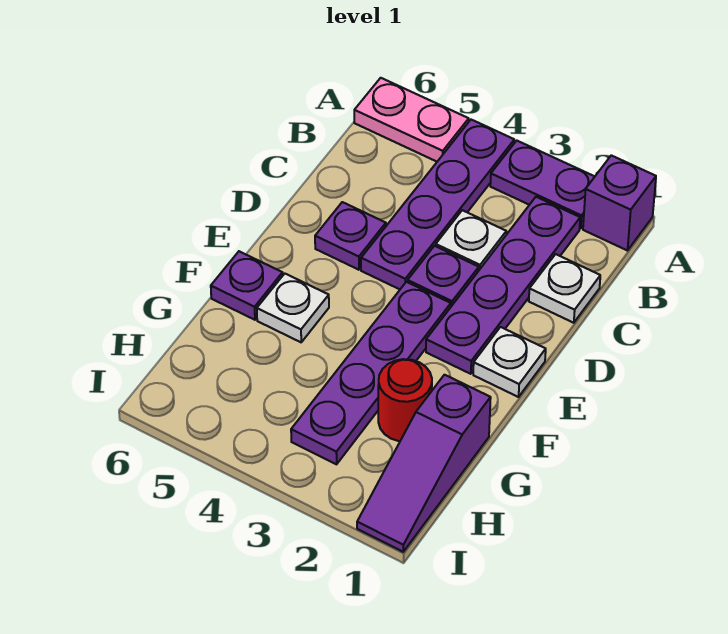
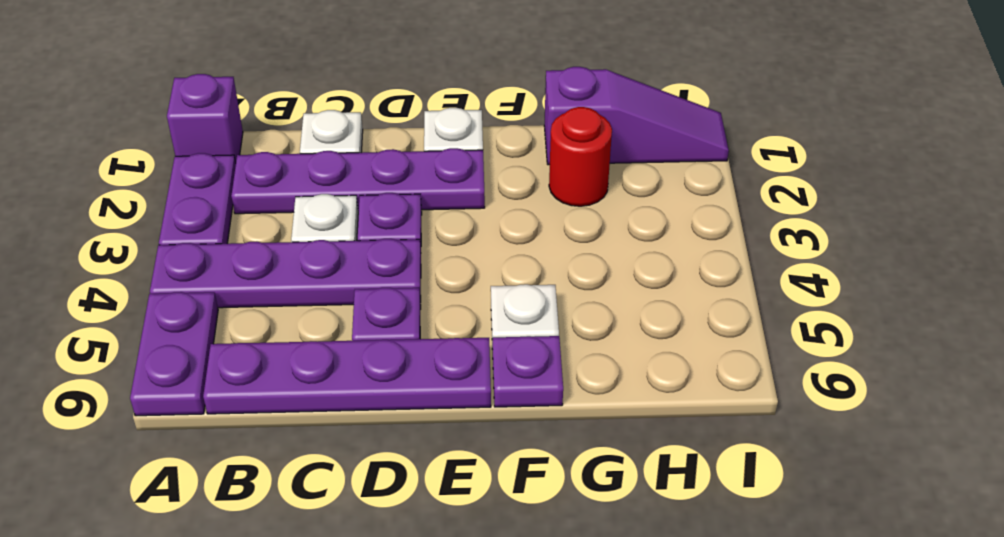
pink 1x2 plate [354,78,469,162] -> purple 1x2 plate [130,292,218,416]
purple 1x4 plate [291,282,451,464] -> purple 1x4 plate moved to [203,338,491,414]

